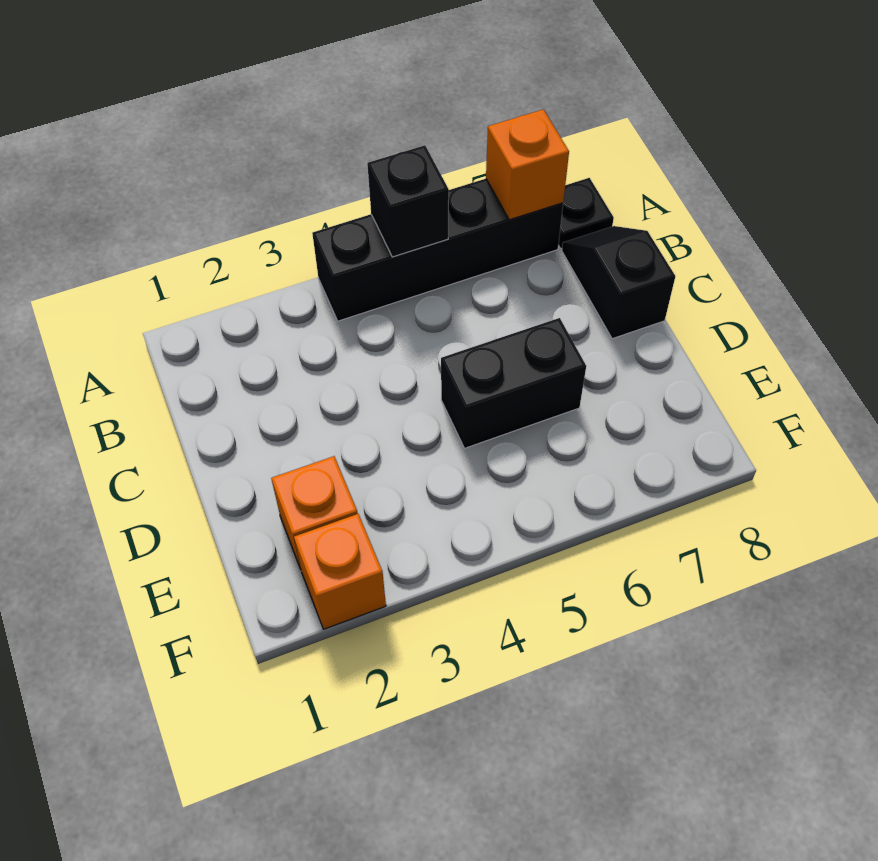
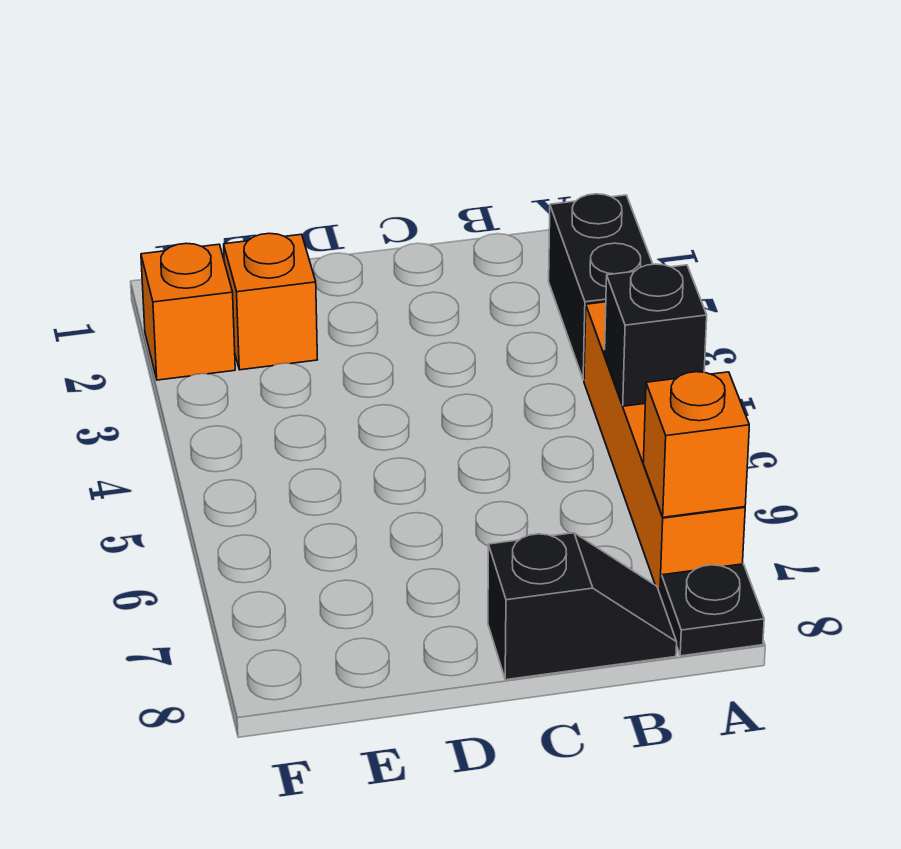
black 1x4 brick [312,179,563,321] -> orange 1x4 brick [584,302,745,596]
black 1x2 brick [441,318,586,448] -> black 1x2 brick moved to [549,194,653,380]

